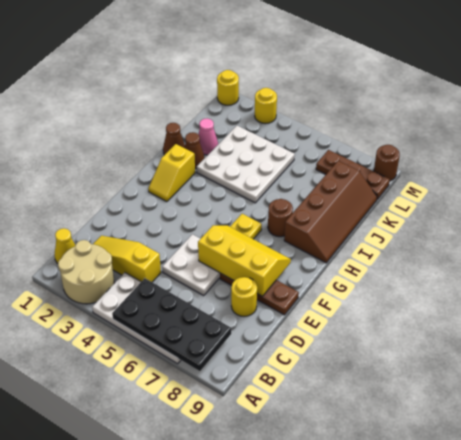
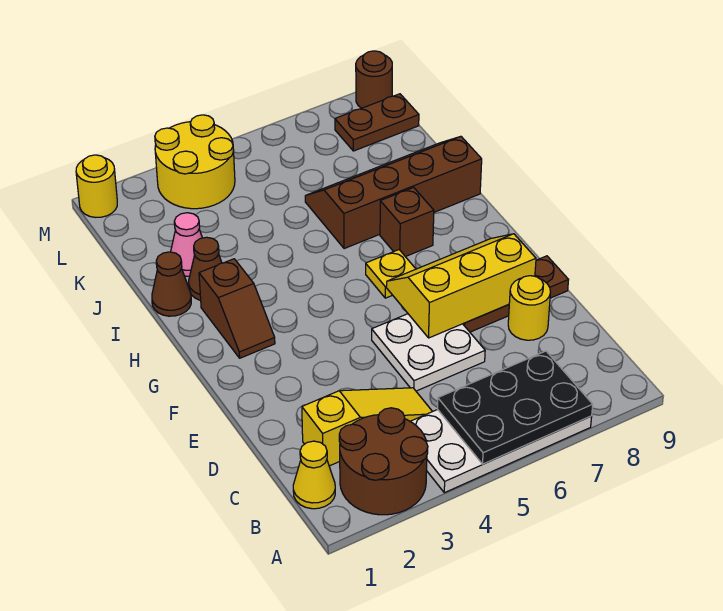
tan 2x2 round brick [58,240,114,304] -> brown 2x2 round brick [339,408,428,515]
black 2x4 plate [112,278,231,371] -> black 2x3 plate [438,351,593,464]
yellow 1x3 slope [93,236,161,282] -> yellow 1x3 slope turned to [302,388,433,466]
yellow 1x2 slope [148,144,195,202] -> brown 1x2 slope [199,259,275,358]
brown 1x1 round brick [268,199,293,237] -> brown 1x1 brick [380,187,434,257]
brown 2x4 slope [284,161,377,263] -> brown 2x4 slope turned to [305,136,482,249]
white 3x3 plate [197,126,295,203] -> none
brown 1x3 plate [316,150,390,199] -> brown 1x2 plate [335,94,419,151]
yellow 1x1 round brick [255,88,277,124] -> yellow 2x2 round brick [155,115,235,209]

